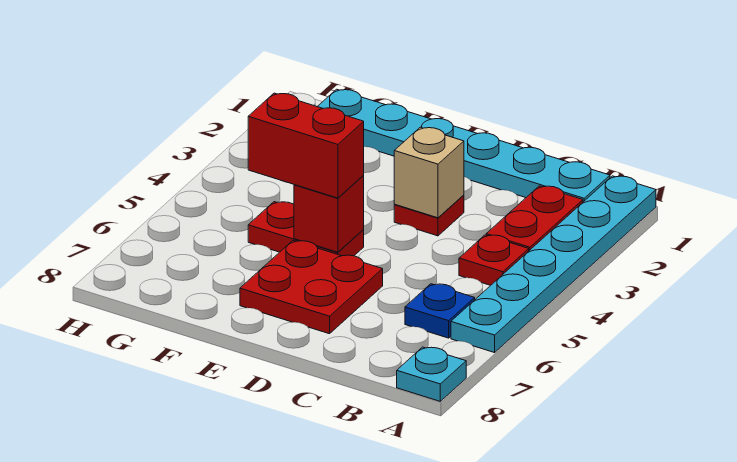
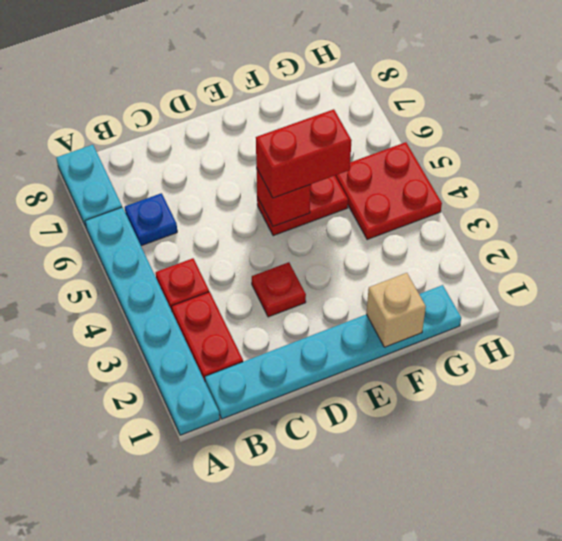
cyan 1x1 plate [397,347,466,401] -> cyan 1x2 plate [56,145,122,227]
tan 1x1 brick [394,127,464,218] -> tan 1x1 brick moved to [366,273,426,347]
red 2x2 plate [240,241,383,334] -> red 2x2 plate moved to [335,142,442,240]

